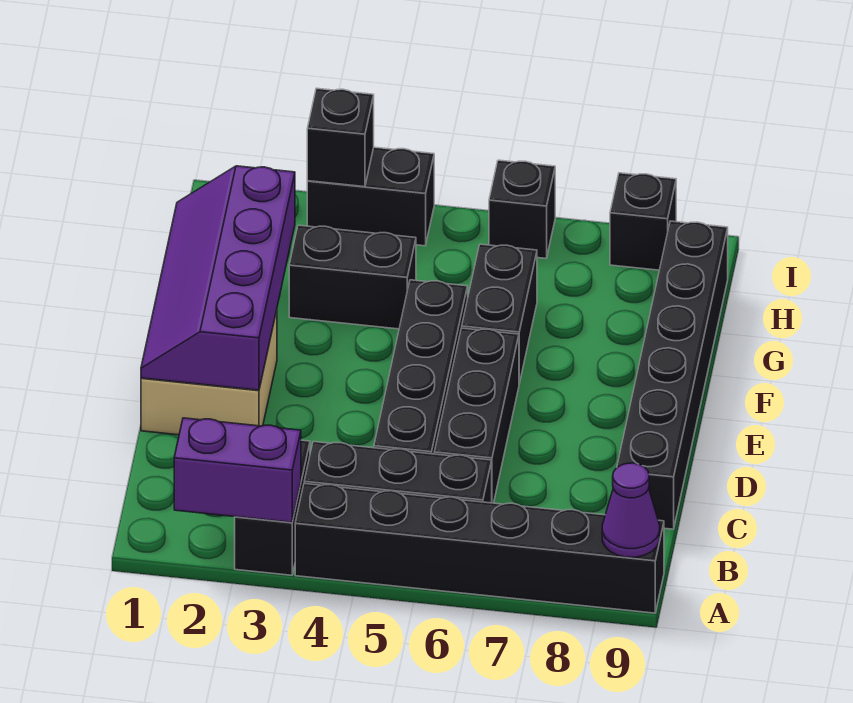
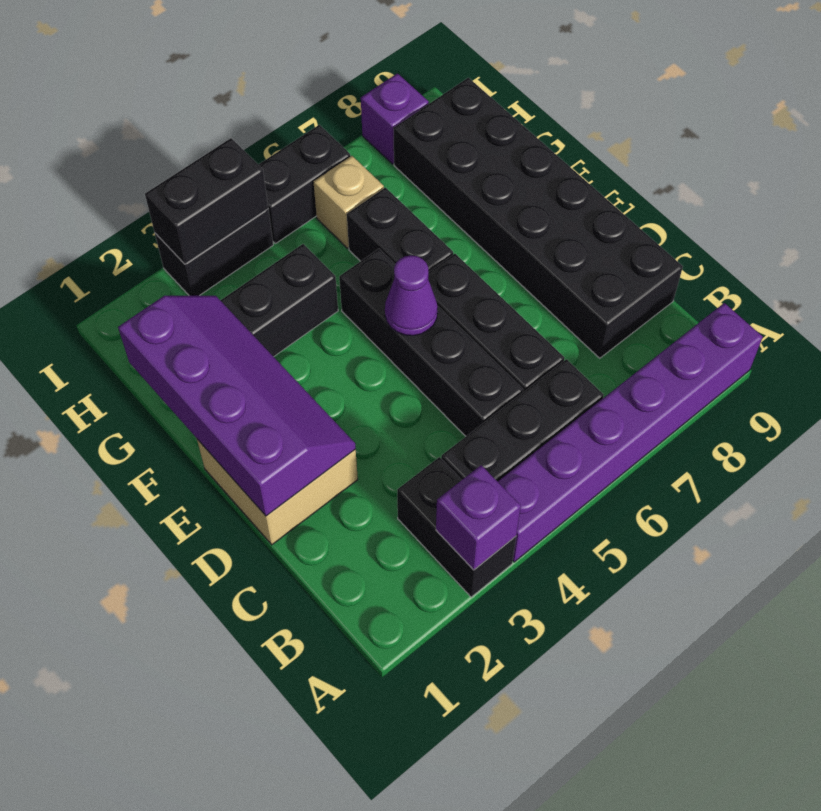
purple 1x2 brick [174,418,301,522] -> purple 1x1 brick [436,465,521,570]
black 1x6 brick [295,484,664,613] -> purple 1x6 brick [498,303,763,562]
purple 1x1 cone [602,463,660,557] -> purple 1x1 cone moved to [385,255,438,336]
black 1x6 brick [617,221,728,529] -> black 2x6 brick [394,78,683,358]
purple 2x4 slope [141,166,295,390] -> purple 2x4 slope turned to [118,296,356,516]
none -> tan 1x1 brick [313,156,384,248]
black 1x1 brick [307,88,374,187] -> black 1x2 brick [145,138,268,264]
black 1x1 brick [489,160,555,258] -> black 1x2 brick [258,125,350,244]
black 1x1 brick [610,173,676,270] -> purple 1x1 brick [361,74,429,164]

